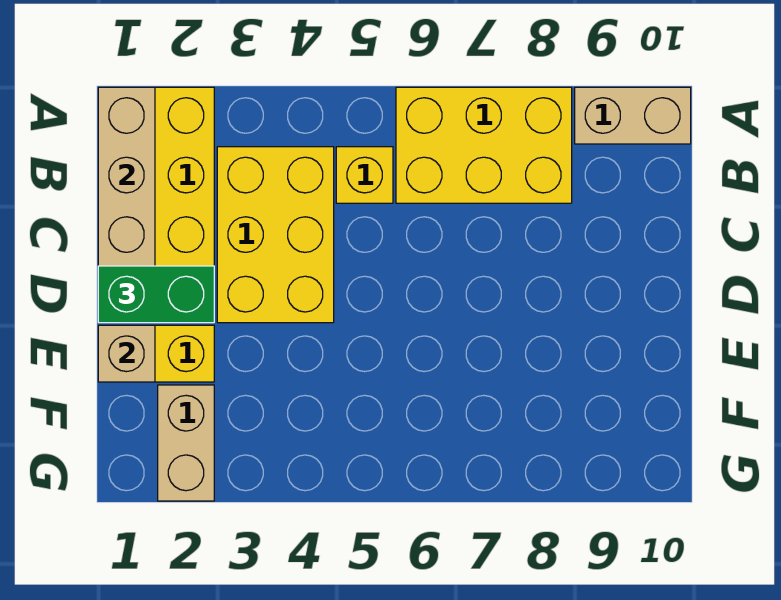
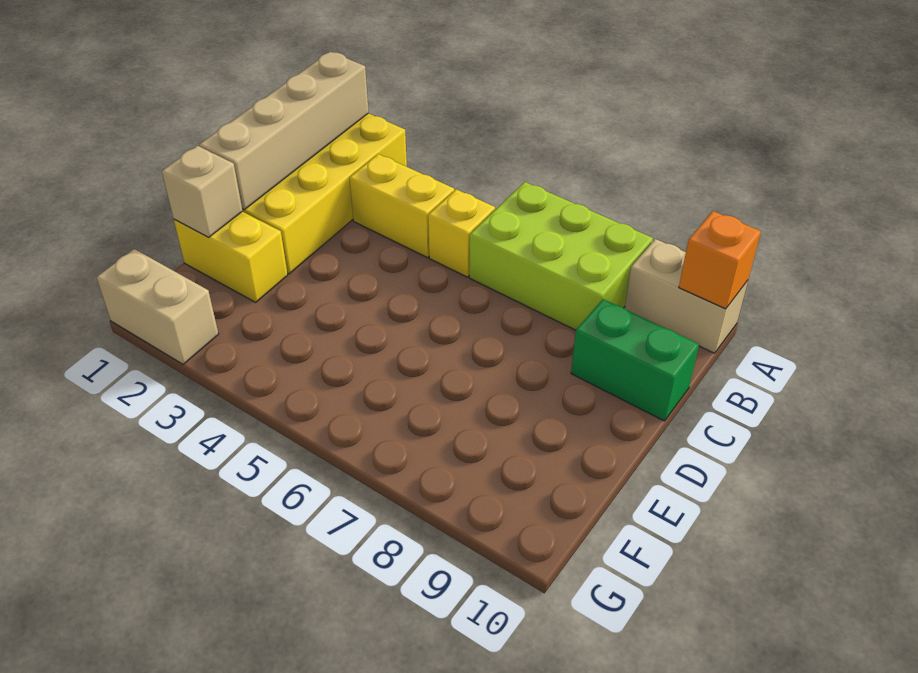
yellow 2x3 brick [396,87,572,203] -> lime 2x3 brick [469,182,653,330]
none -> orange 1x1 brick [679,211,761,309]
yellow 2x3 brick [217,147,334,323] -> yellow 1x2 brick [349,154,454,258]
green 1x2 brick [98,266,214,323] -> green 1x2 brick moved to [571,299,699,421]
tan 1x2 brick [158,385,214,501] -> tan 1x2 brick turned to [97,249,218,364]

